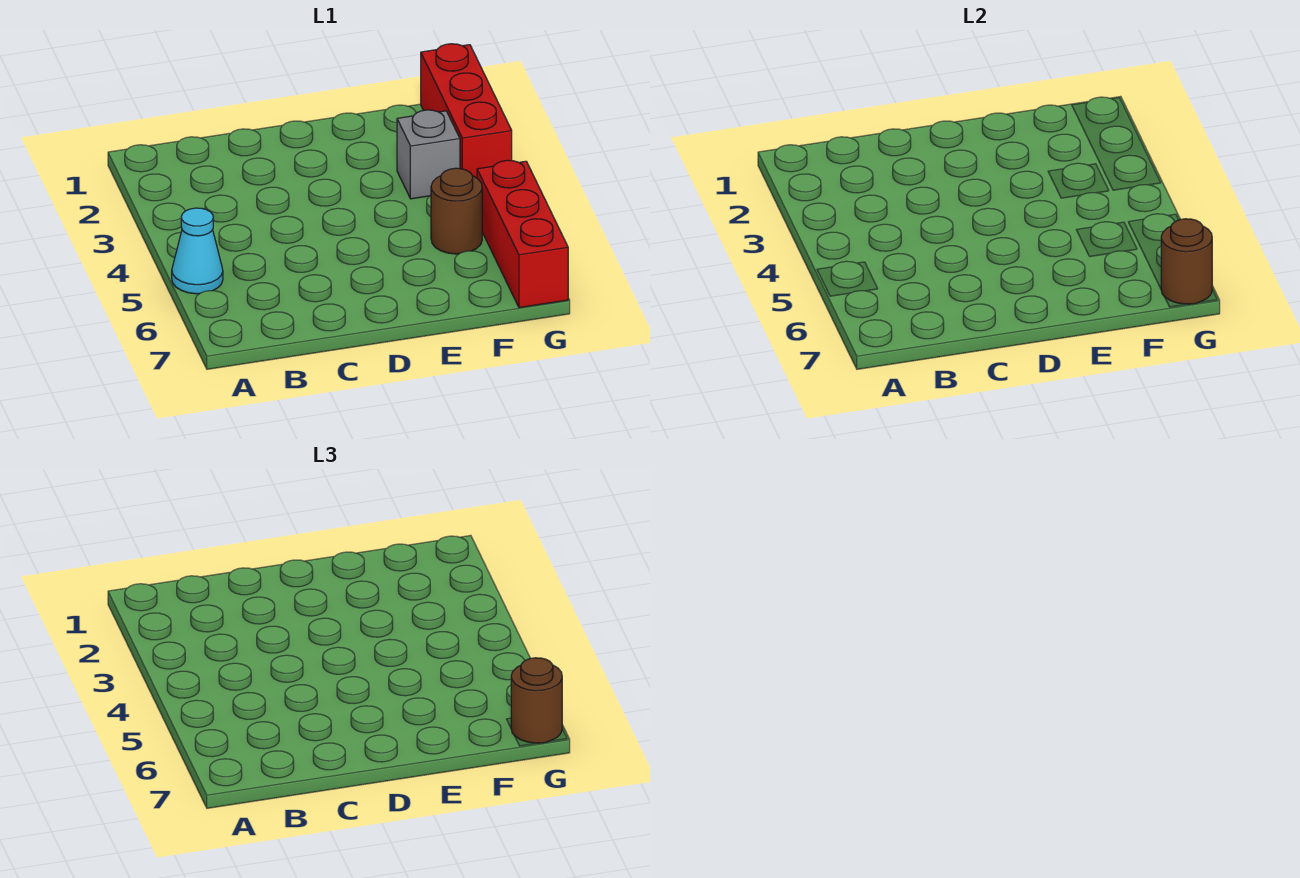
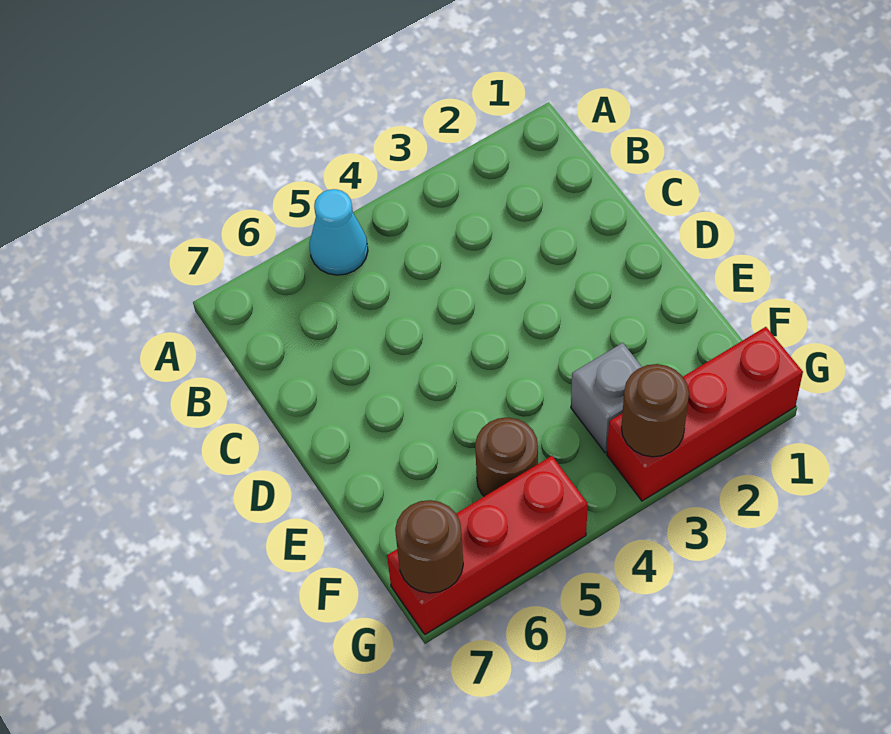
brown 1x1 round brick [511,658,562,743] -> brown 1x1 round brick moved to [621,364,689,457]

